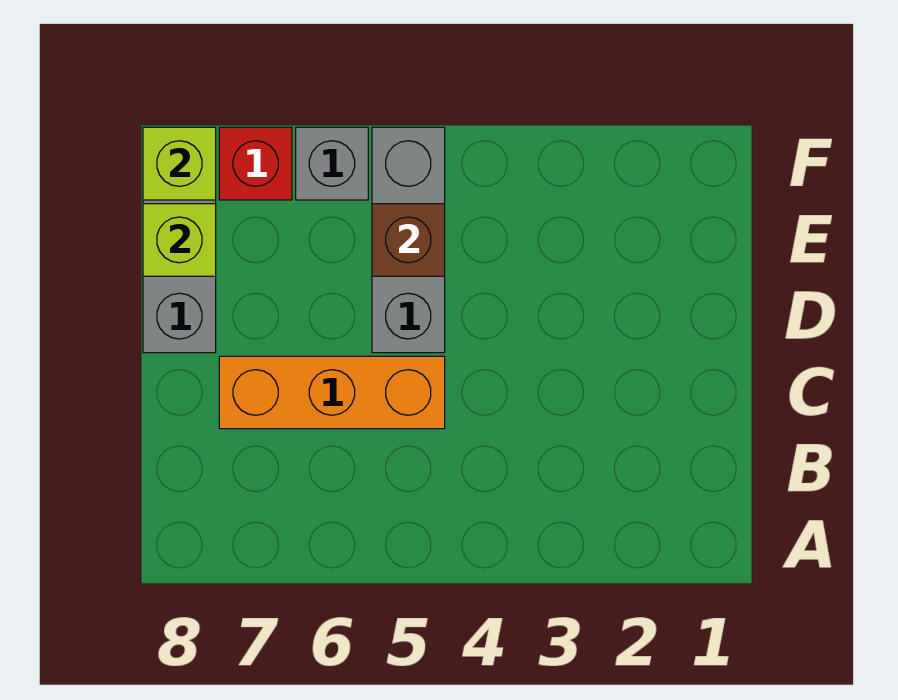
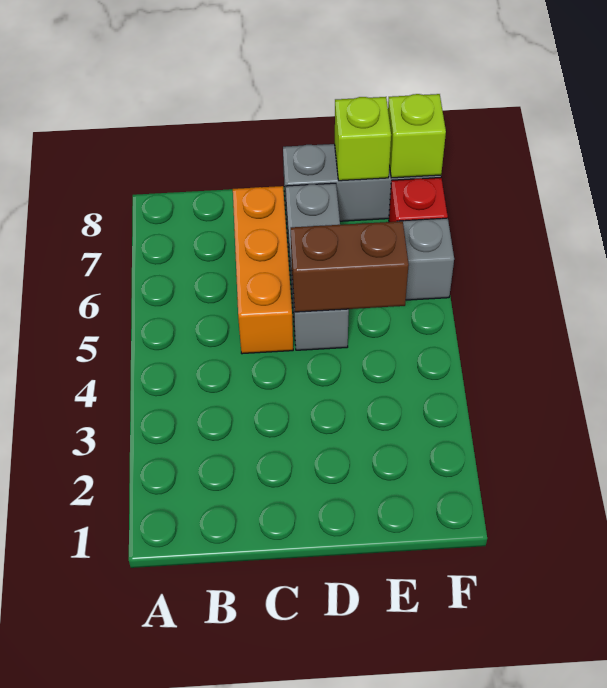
grey 1x3 brick [372,127,445,353] -> grey 1x3 brick turned to [286,183,349,350]
brown 1x1 brick [372,204,445,276] -> brown 1x2 brick [291,221,409,312]

